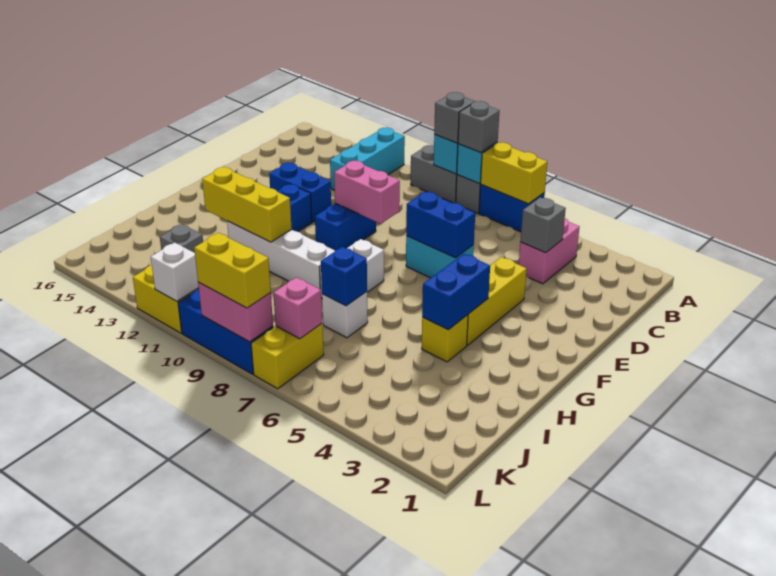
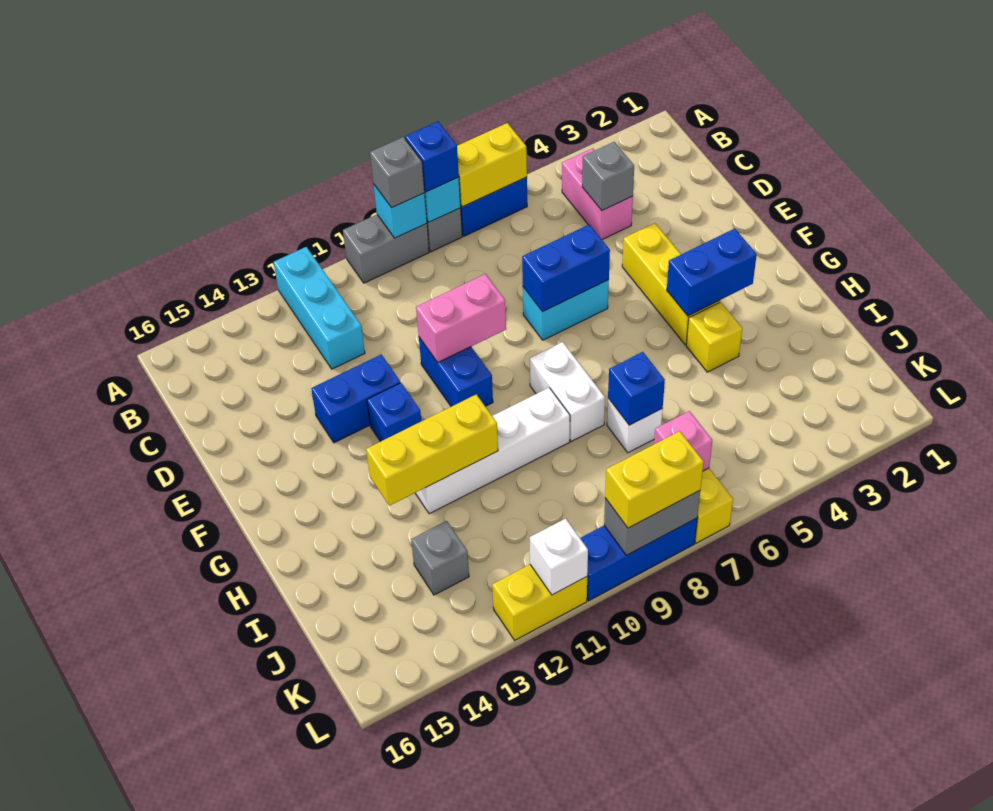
grey 1x1 brick [458,101,499,153] -> blue 1x1 brick [405,122,459,192]
blue 1x2 brick [422,254,490,330] -> blue 1x2 brick turned to [667,229,757,316]
pink 1x2 brick [198,282,273,342] -> grey 1x2 brick [604,491,700,555]

